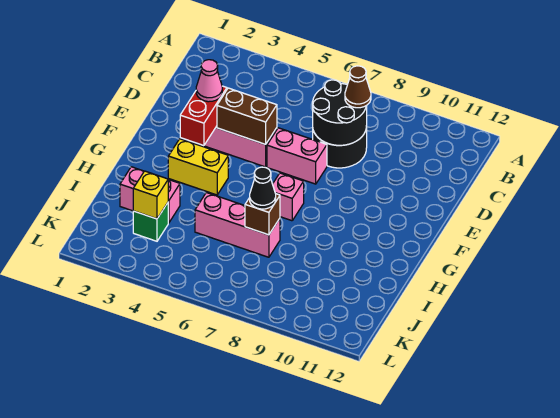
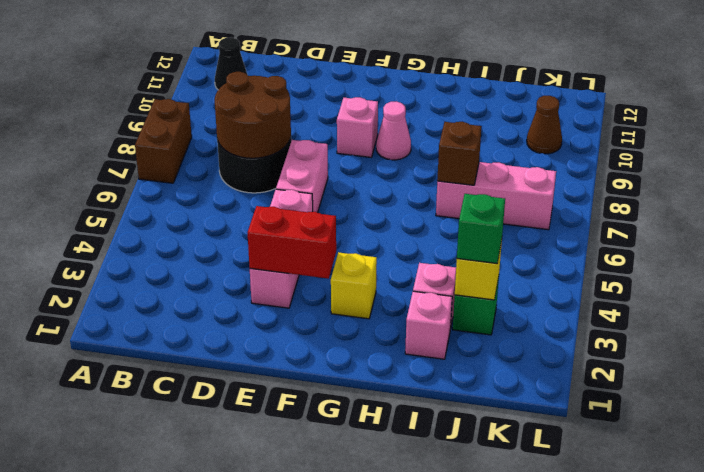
black 2x2 round brick [313,80,367,145] -> brown 2x2 round brick [215,72,291,158]
brown 1x1 cone [345,66,371,108] -> brown 1x1 cone moved to [527,96,562,154]
pink 1x1 cone [196,60,222,102] -> pink 1x1 cone moved to [376,102,411,160]
brown 1x2 brick [217,88,277,144] -> brown 1x2 brick moved to [135,99,192,183]
yellow 1x2 brick [168,139,228,195] -> yellow 1x1 brick [331,252,377,319]
pink 1x1 brick [273,173,304,221] -> pink 1x1 brick moved to [337,97,378,157]
pink 1x3 brick [195,193,280,257] -> pink 1x3 brick turned to [436,162,556,230]
black 1x1 cone [250,167,276,209] -> black 1x1 cone moved to [215,37,247,90]
none -> green 1x1 brick [457,194,505,263]

